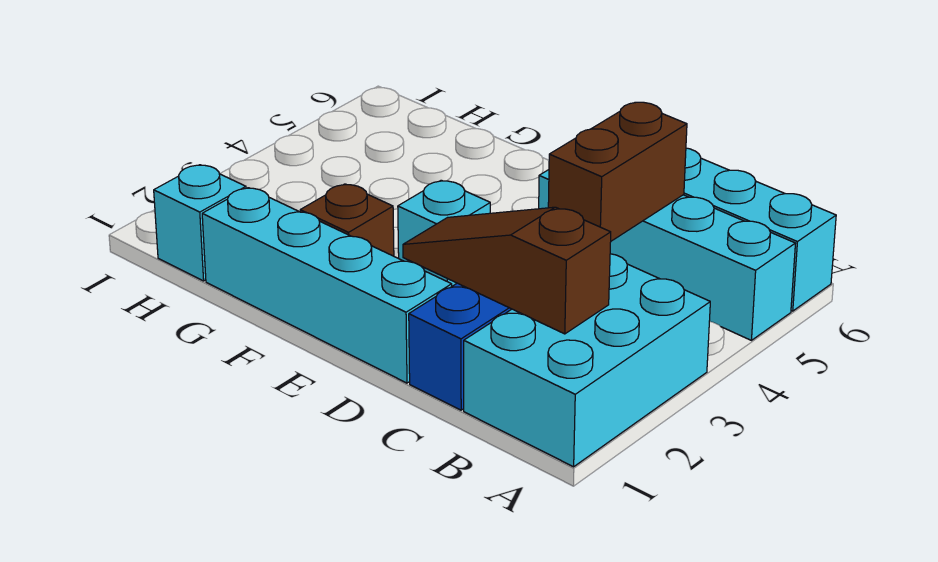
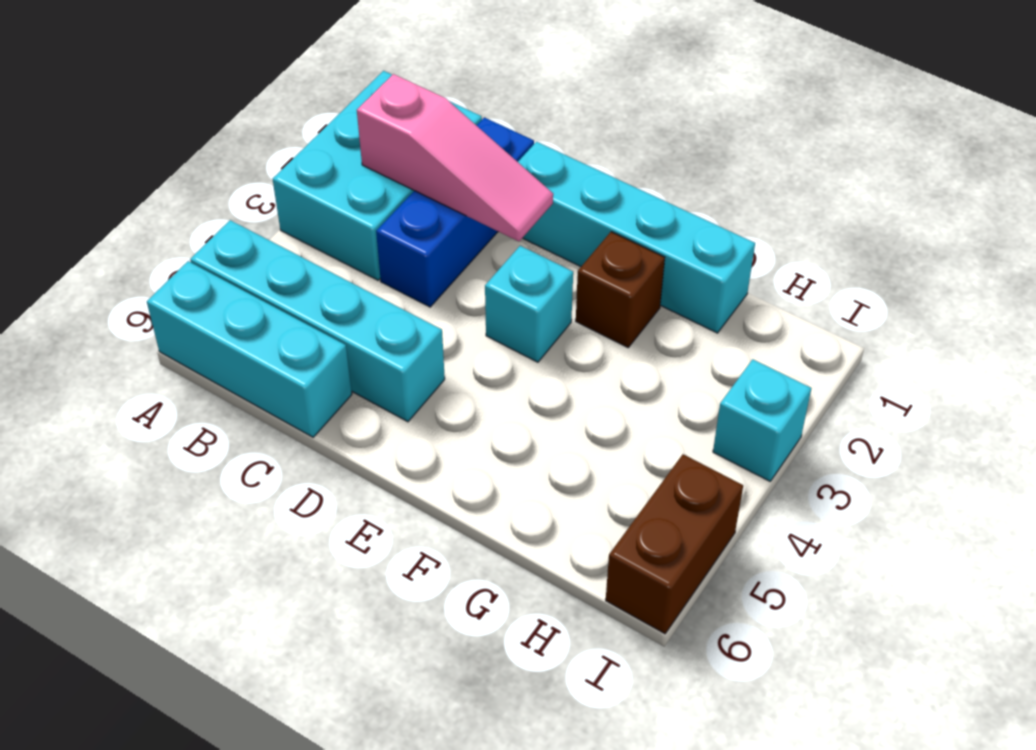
brown 1x3 slope [403,207,611,334] -> pink 1x3 slope [357,74,553,241]
brown 1x2 brick [548,102,687,241] -> brown 1x2 brick moved to [606,454,743,634]
cyan 1x1 brick [154,165,246,281] -> cyan 1x1 brick moved to [713,359,811,481]

